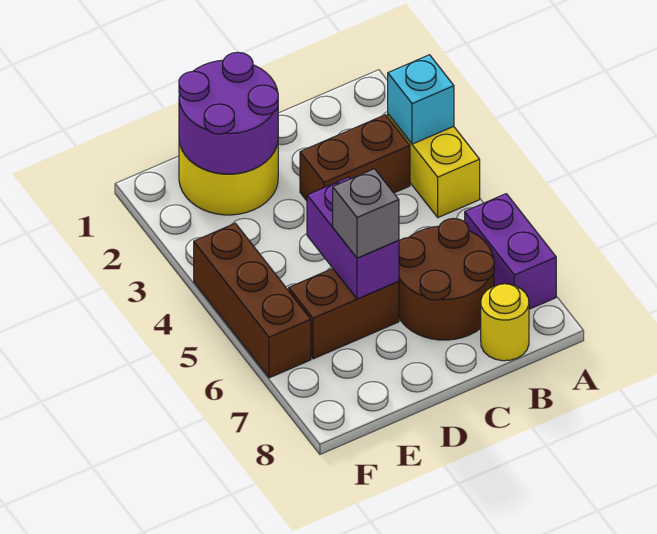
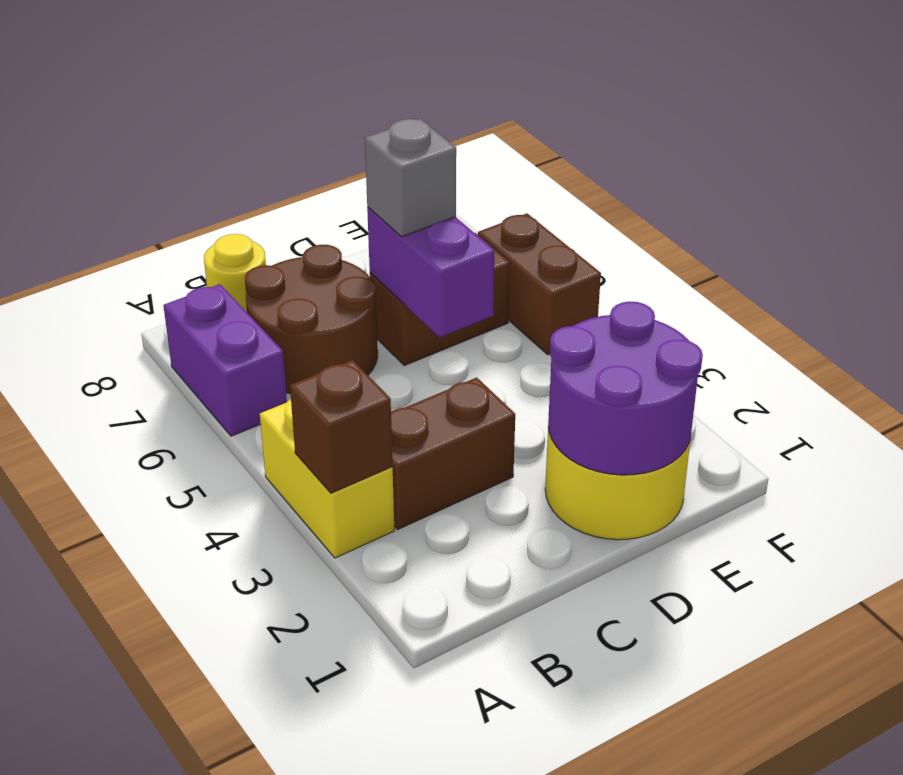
cyan 1x1 brick [388,55,454,144] -> brown 1x1 brick [290,360,393,493]
brown 1x3 brick [194,223,311,378] -> brown 1x2 brick [478,214,601,355]

